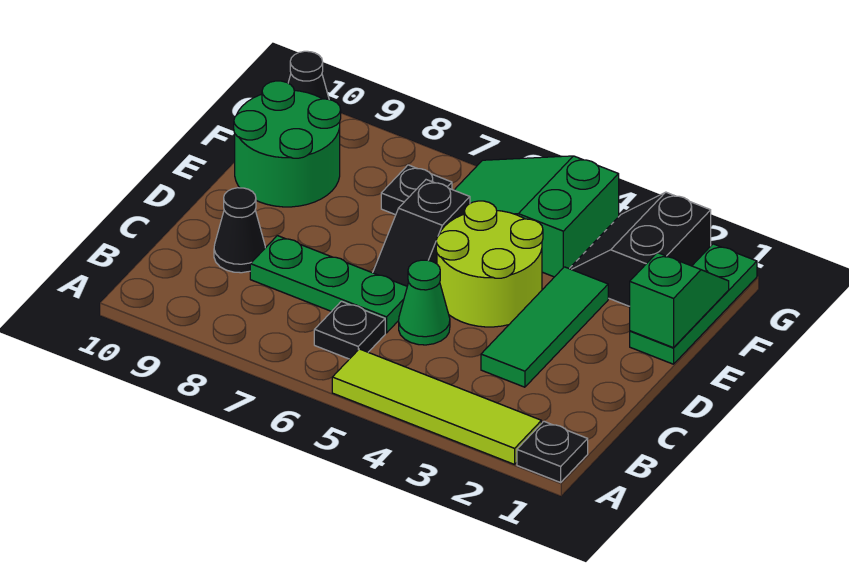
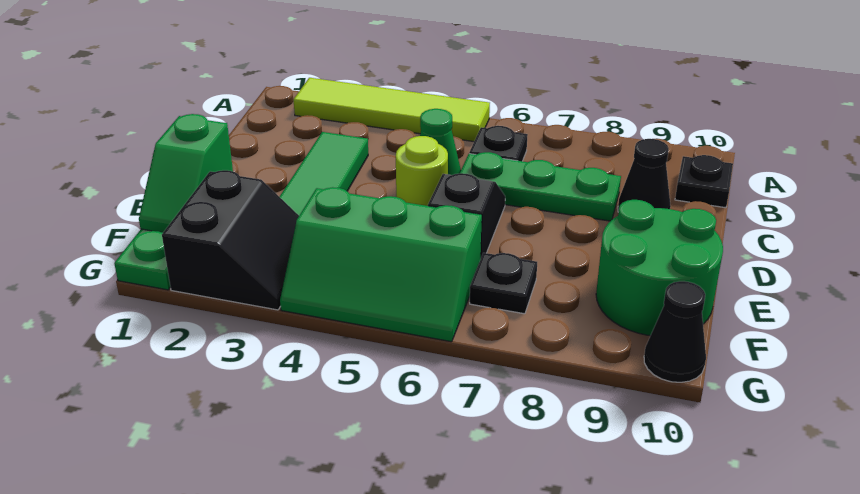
black 1x1 plate [517,421,588,482] -> black 1x1 plate moved to [675,155,733,208]
lime 2x2 round brick [436,201,543,327] -> lime 1x1 round brick [396,136,448,206]
green 2x3 slope [454,156,619,277] -> green 2x3 slope turned to [280,187,482,342]

